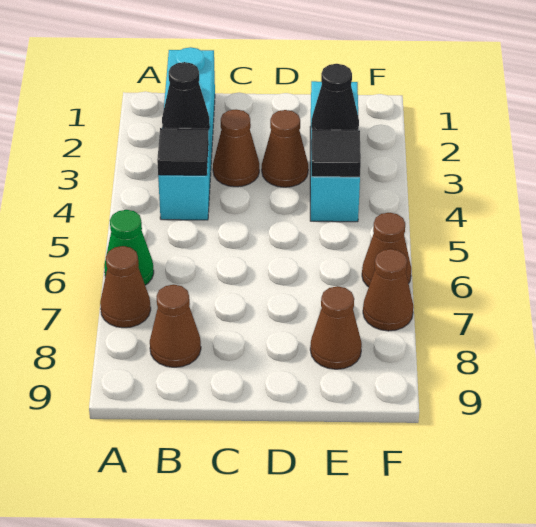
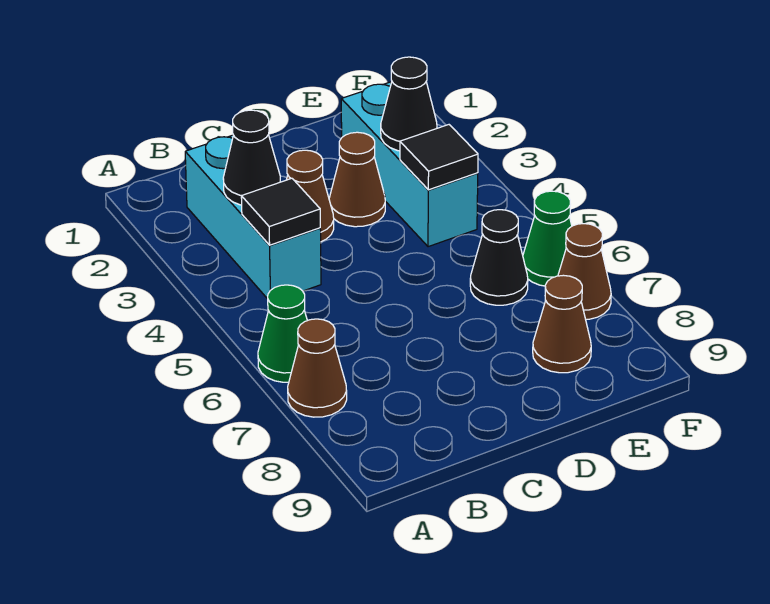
cyan 1x4 brick [158,47,215,220] -> cyan 1x3 brick [185,135,321,299]
brown 1x1 cone [150,285,201,367] -> none
none -> black 1x1 cone [470,210,528,305]
brown 1x1 cone [362,213,411,287] -> green 1x1 cone [523,191,572,286]

